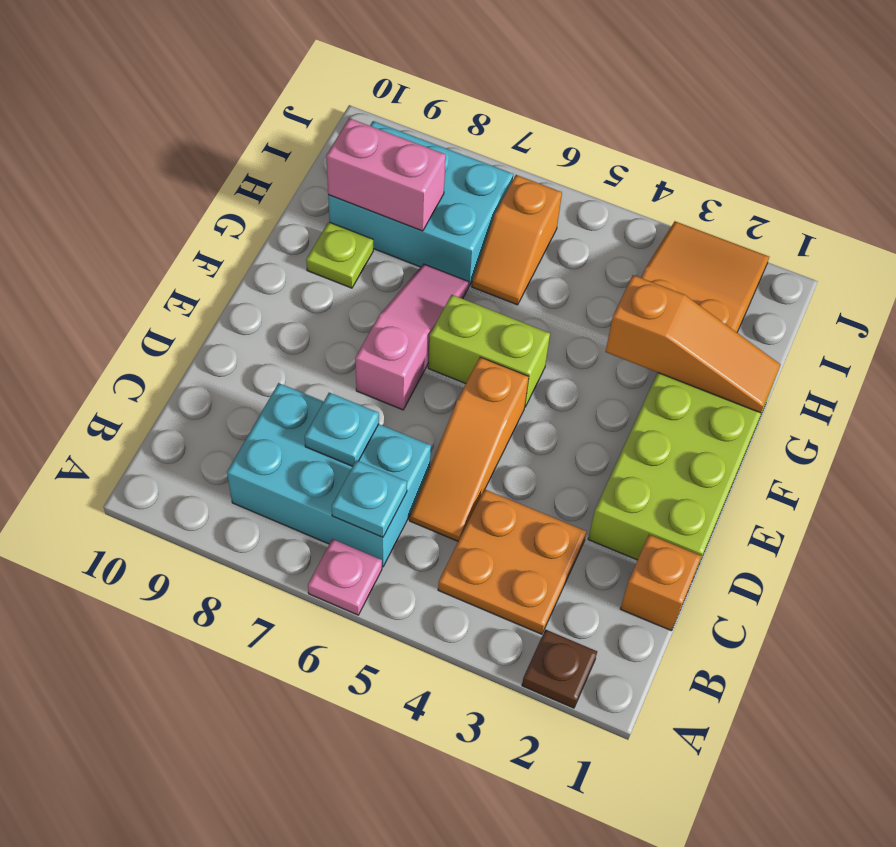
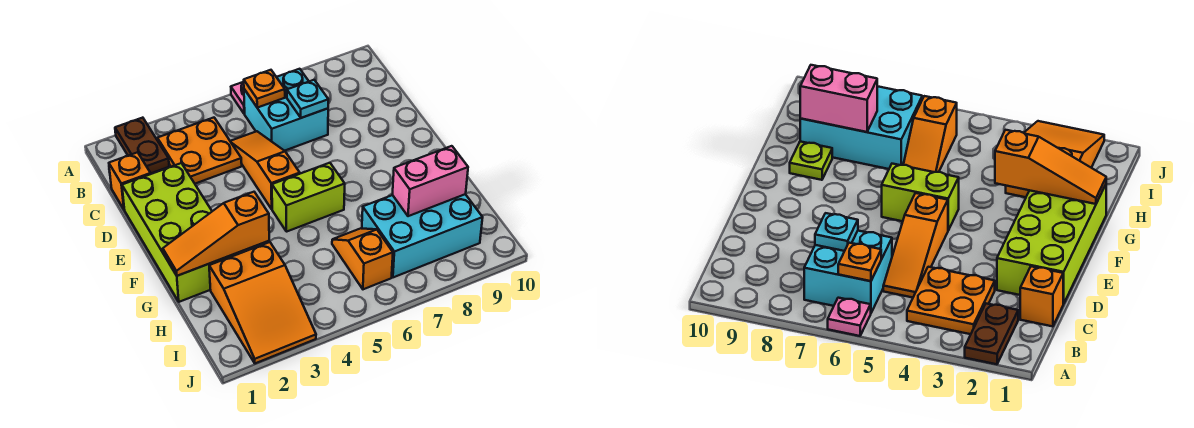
brown 1x1 plate [522,630,597,708] -> brown 1x2 plate [115,118,169,173]
cyan 2x3 brick [227,383,431,567] -> cyan 2x2 brick [244,69,328,151]
cyan 1x1 plate [332,460,407,537] -> orange 1x1 plate [244,70,285,108]
pink 1x3 slope [355,264,469,410] -> none

